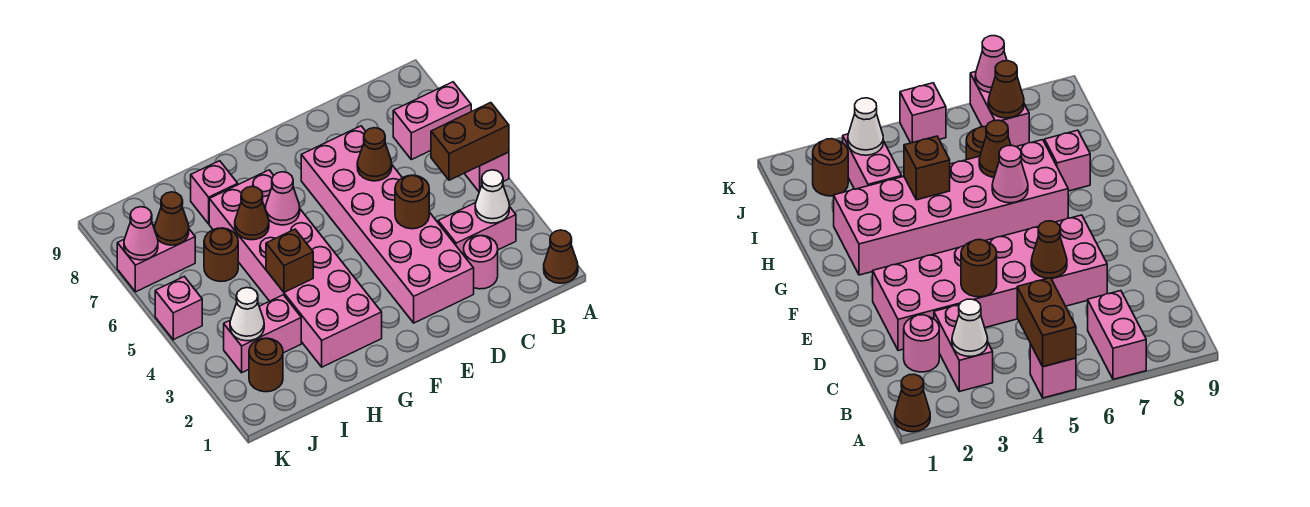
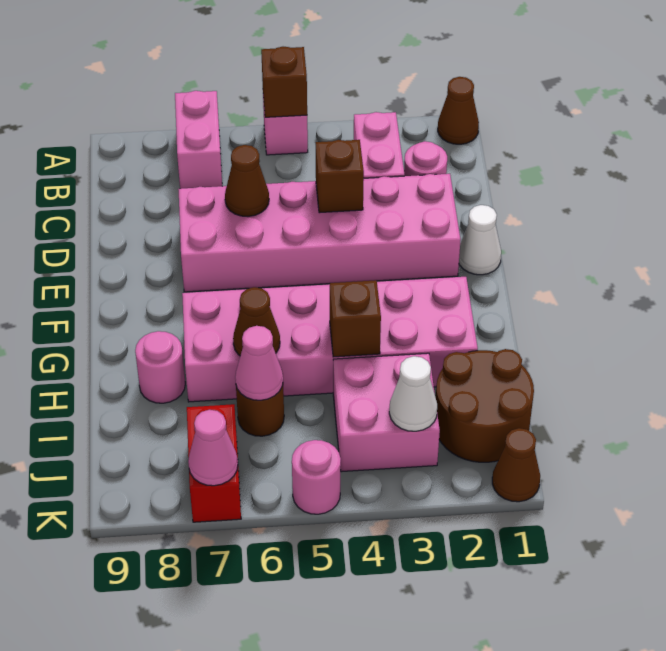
brown 1x2 brick [431,103,509,180] -> brown 1x1 brick [261,47,307,117]
white 1x1 cone [475,170,509,223] -> white 1x1 cone moved to [459,205,501,275]
brown 1x1 round brick [395,175,429,229] -> brown 1x1 brick [315,140,364,213]
pink 1x1 cone [265,172,300,225] -> pink 1x1 cone moved to [235,326,283,400]
pink 1x1 brick [191,161,238,224] -> pink 1x1 round brick [135,331,185,403]
pink 1x2 brick [224,295,301,373] -> pink 2x2 brick [333,353,440,472]
brown 1x1 round brick [249,338,283,392] -> brown 2x2 round brick [436,349,534,462]
pink 1x2 brick [117,225,195,292] -> red 1x2 brick [187,404,241,522]
brown 1x1 cone [155,192,189,245] -> brown 1x1 cone moved to [492,428,540,502]
pink 1x1 brick [155,277,202,340] -> pink 1x1 round brick [292,440,341,514]

